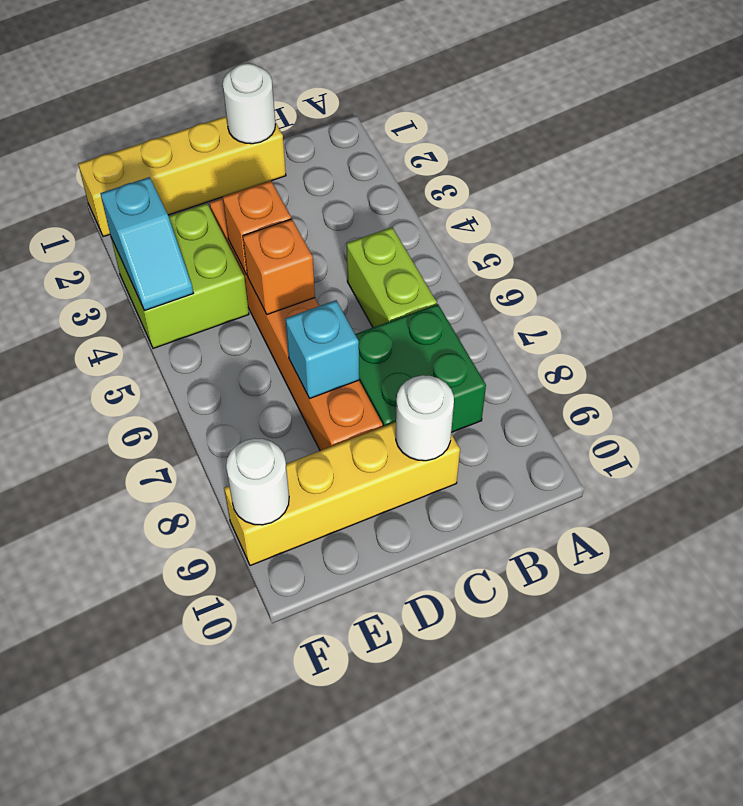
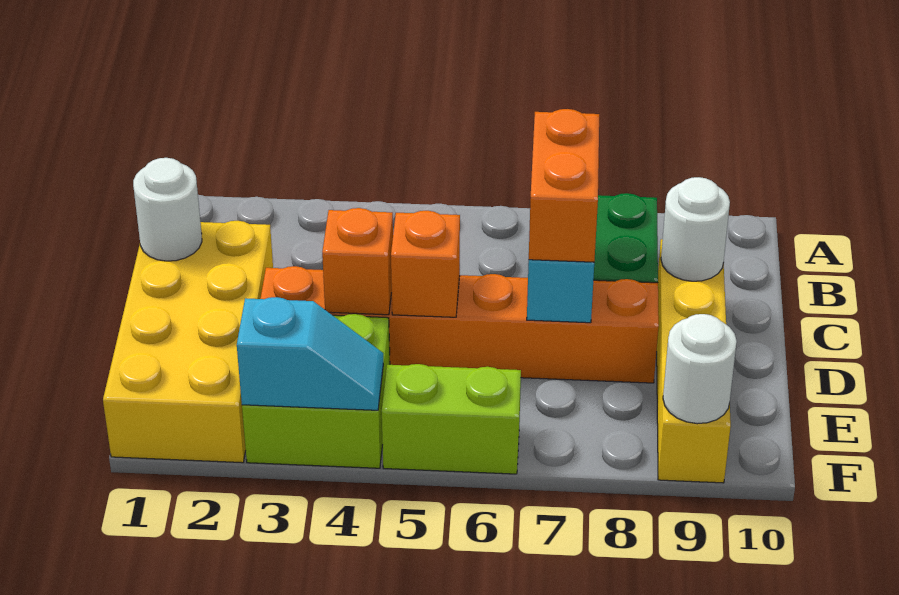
lime 1x2 brick [346,227,437,327] -> lime 1x2 brick moved to [382,364,521,474]
yellow 1x4 brick [78,116,286,237] -> yellow 2x4 brick [103,221,273,463]
none -> orange 1x2 brick [529,109,599,262]

